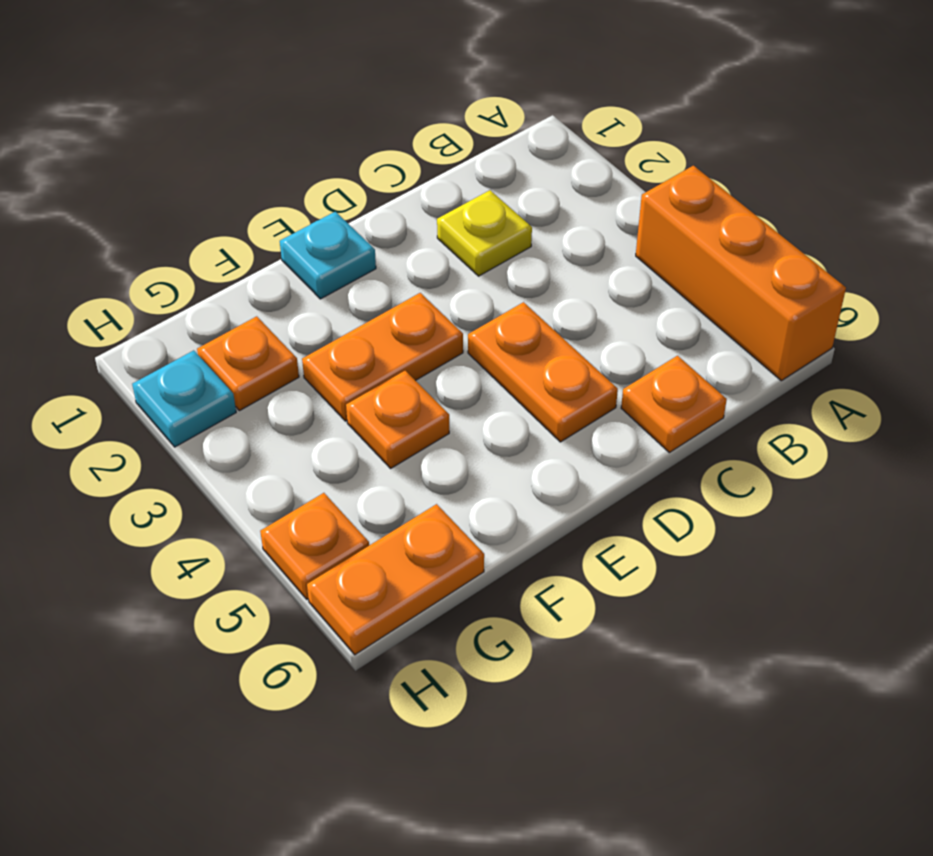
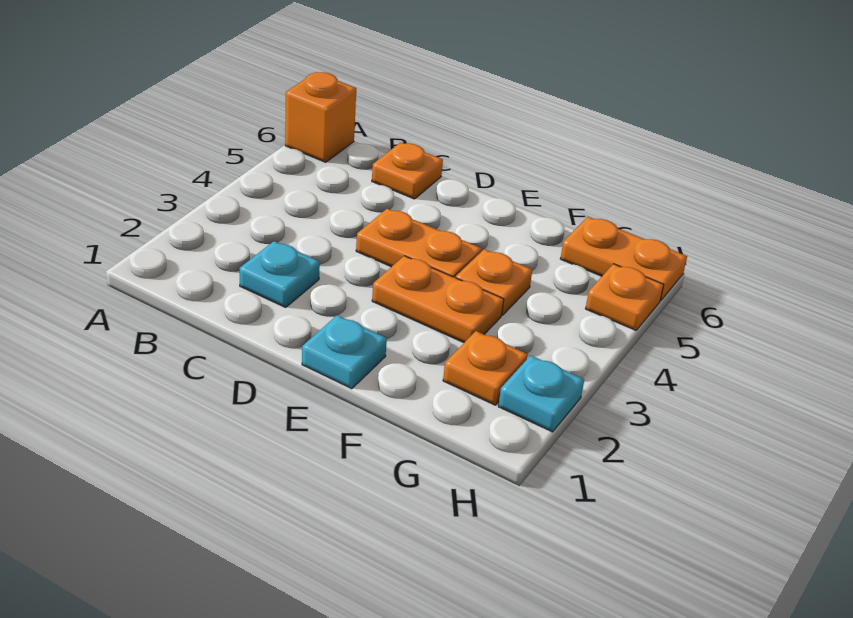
orange 1x3 brick [636,166,846,381] -> orange 1x1 brick [285,72,356,162]
yellow 1x1 plate [437,190,532,276] -> cyan 1x1 plate [239,241,320,307]
orange 1x2 plate [468,302,618,442] -> orange 1x2 plate turned to [356,209,482,278]

